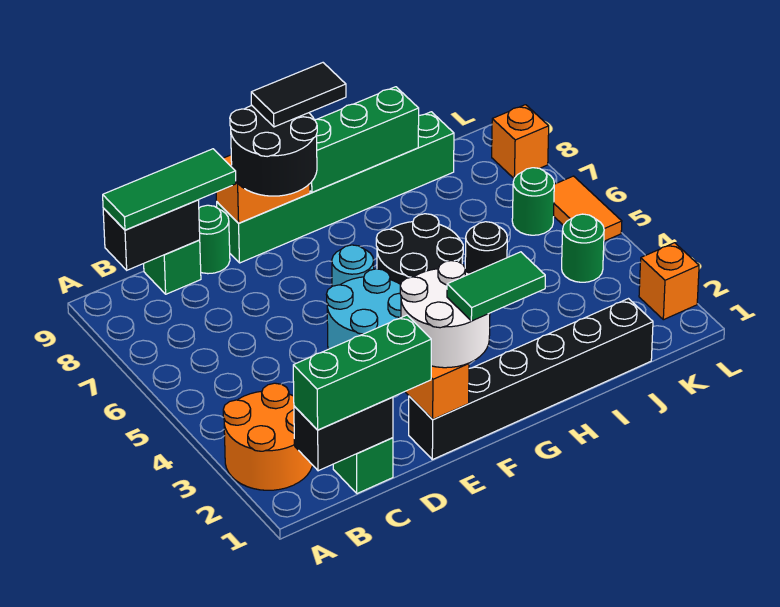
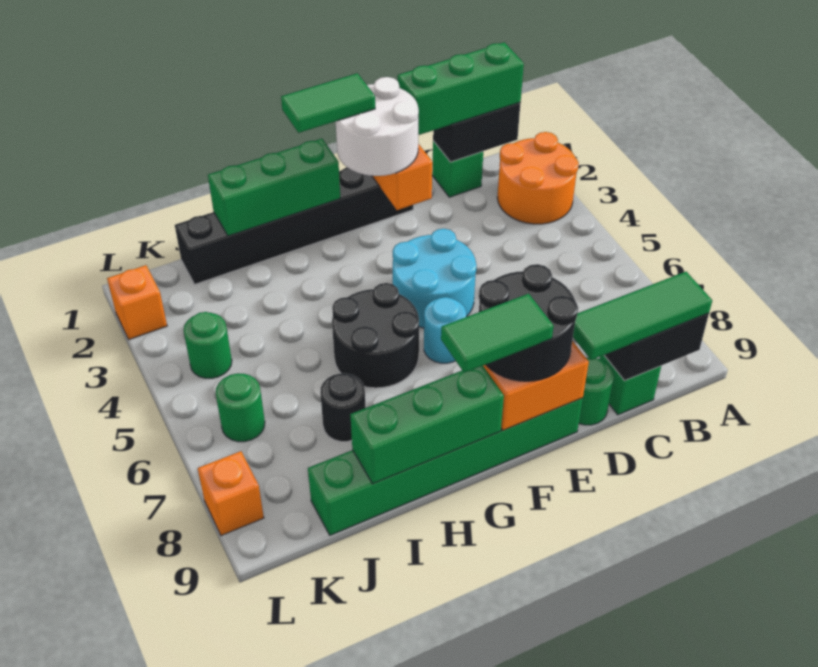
black 1x2 tile [251,63,346,127] -> green 1x2 tile [441,294,553,373]
none -> green 1x3 brick [208,139,340,236]
black 1x1 round brick [465,222,507,274] -> black 1x1 round brick moved to [320,373,366,442]
orange 1x2 tile [554,176,622,241] -> none

